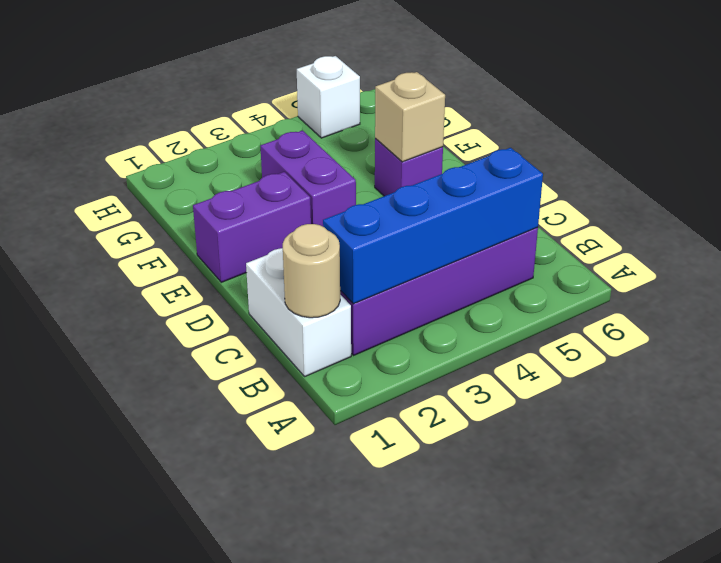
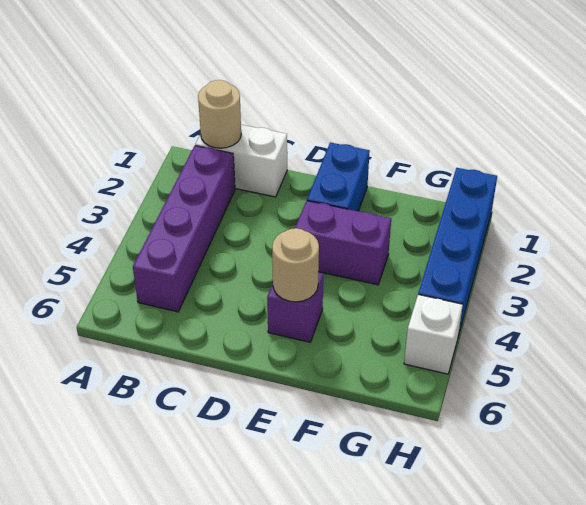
blue 1x4 brick [323,148,543,304] -> blue 1x4 brick moved to [418,168,497,336]
purple 1x2 brick [193,172,311,282] -> blue 1x2 brick [307,142,370,211]
tan 1x1 brick [375,72,445,162] -> tan 1x1 round brick [272,228,319,302]

